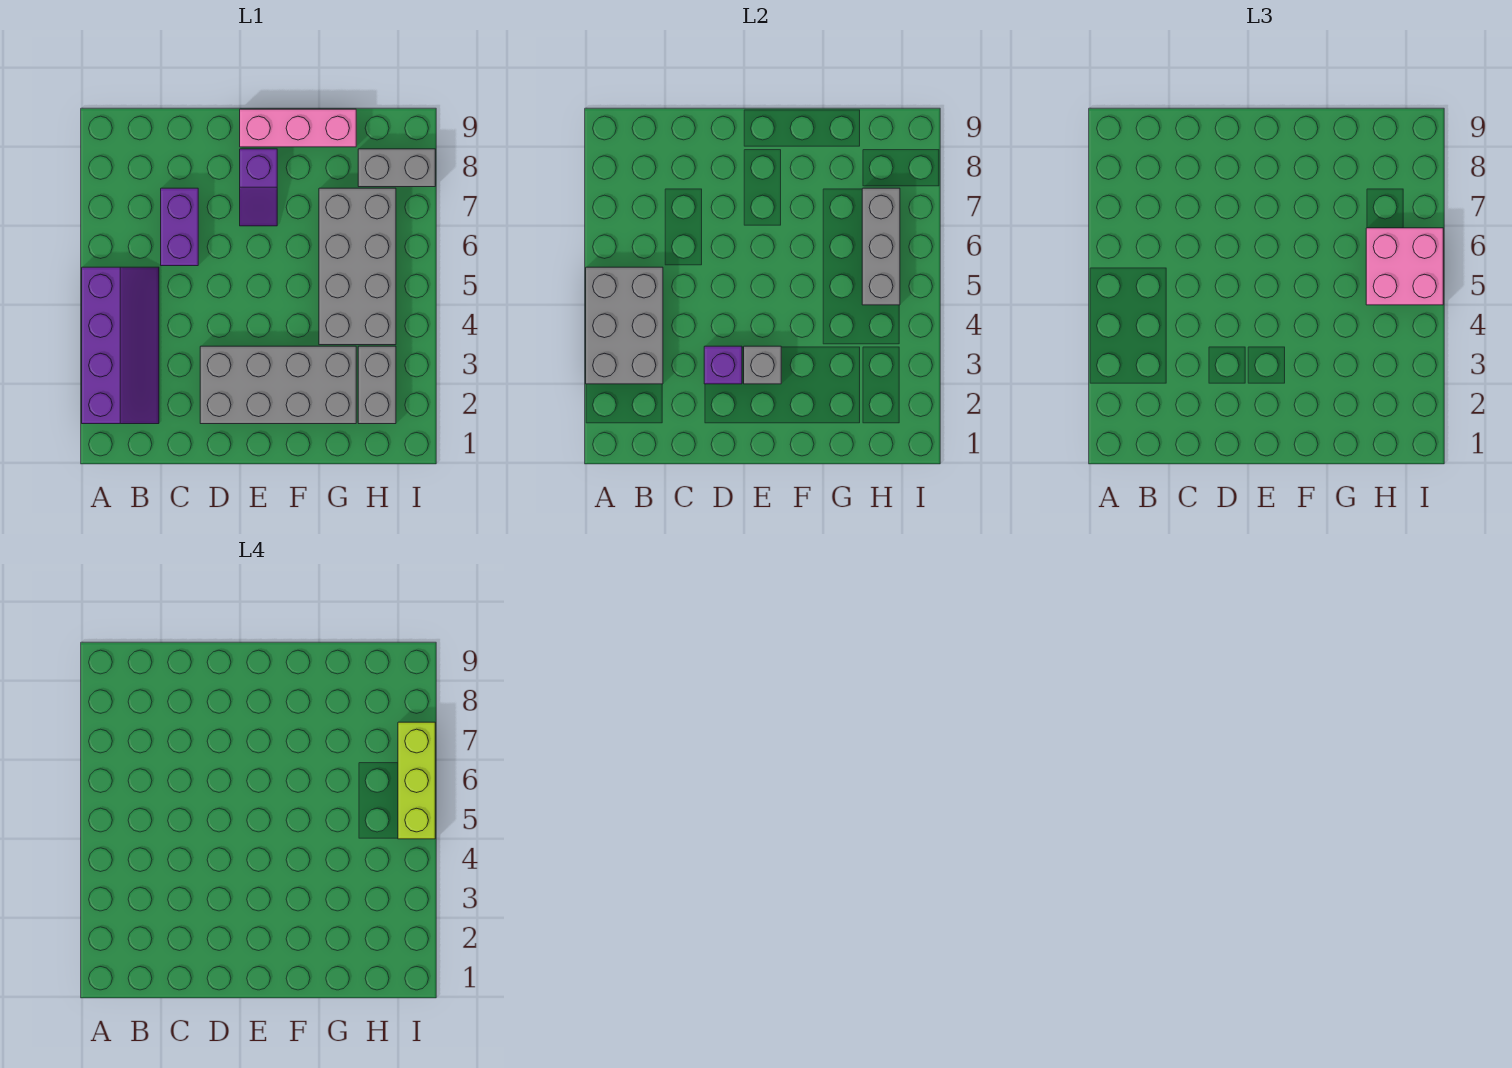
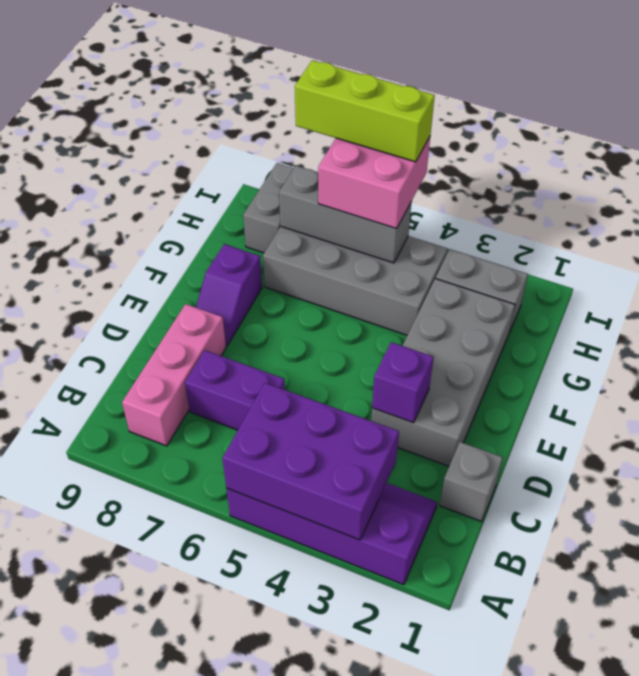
grey 2x3 brick [586,267,663,384] -> purple 2x3 brick [223,383,399,540]
grey 1x1 brick [744,346,781,384] -> grey 1x1 brick moved to [440,442,503,522]
purple 1x2 slope [240,149,277,226] -> purple 1x2 slope turned to [196,244,262,346]
pink 1x3 brick [240,109,356,147] -> pink 1x3 brick moved to [122,304,226,446]

